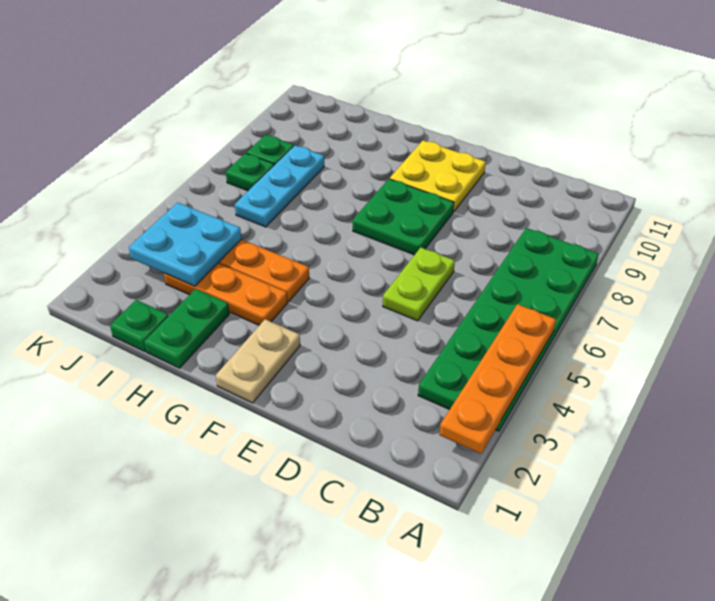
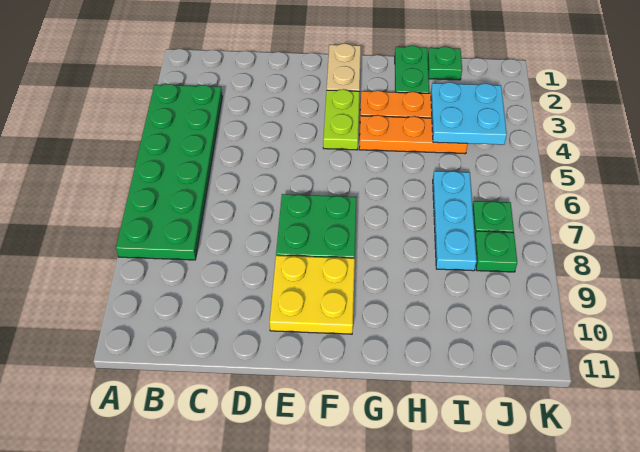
orange 1x4 plate [439,304,556,454] -> none
lime 1x2 plate [383,248,455,321] -> lime 1x2 plate moved to [323,90,360,150]

